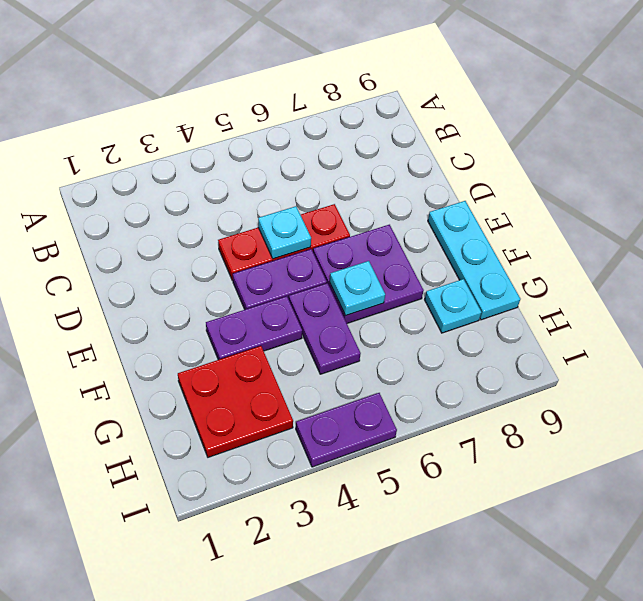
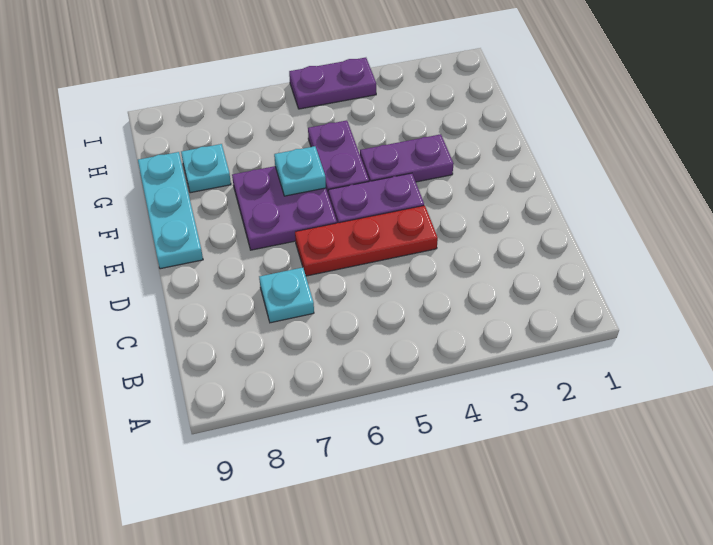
cyan 1x1 plate [258,206,311,259] -> cyan 1x1 plate moved to [259,267,314,323]
red 2x2 plate [178,346,293,457] -> none

